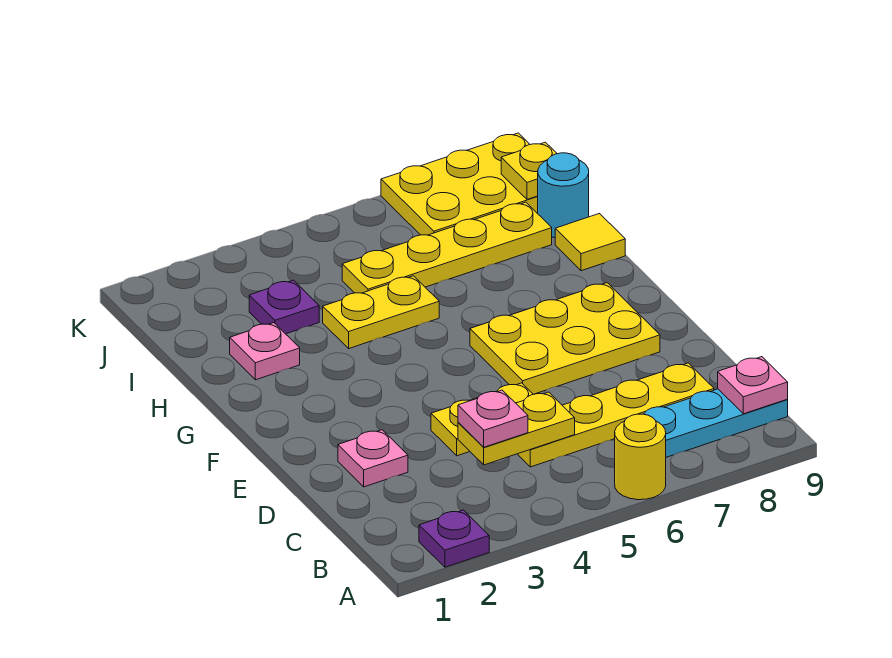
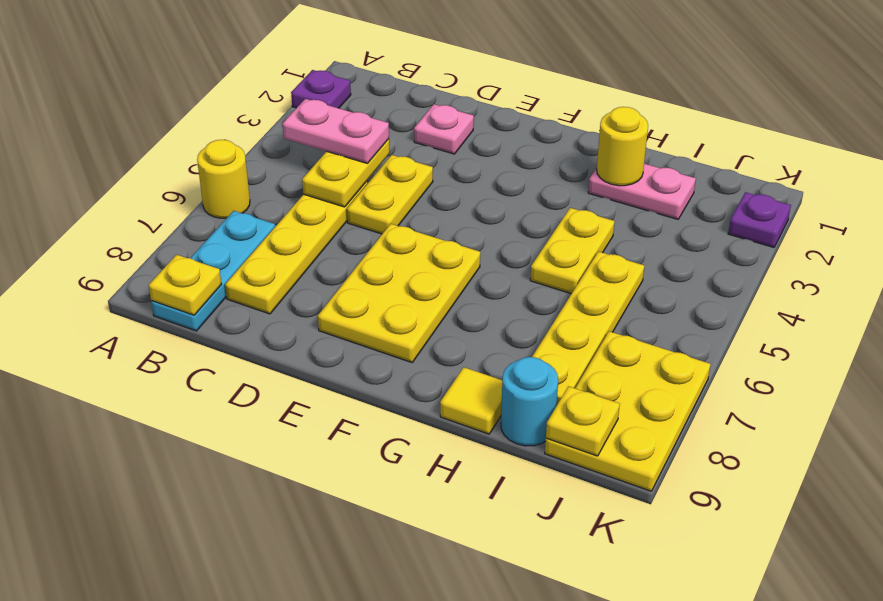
pink 1x1 plate [718,357,788,414] -> yellow 1x1 plate [149,255,222,315]
pink 1x1 plate [458,390,528,447] -> pink 1x2 plate [282,99,389,163]
pink 1x1 plate [230,323,300,380] -> pink 1x2 plate [588,164,696,219]
none -> yellow 1x1 round brick [597,107,648,186]
purple 1x1 plate [249,280,319,334] -> purple 1x1 plate moved to [728,192,791,247]

